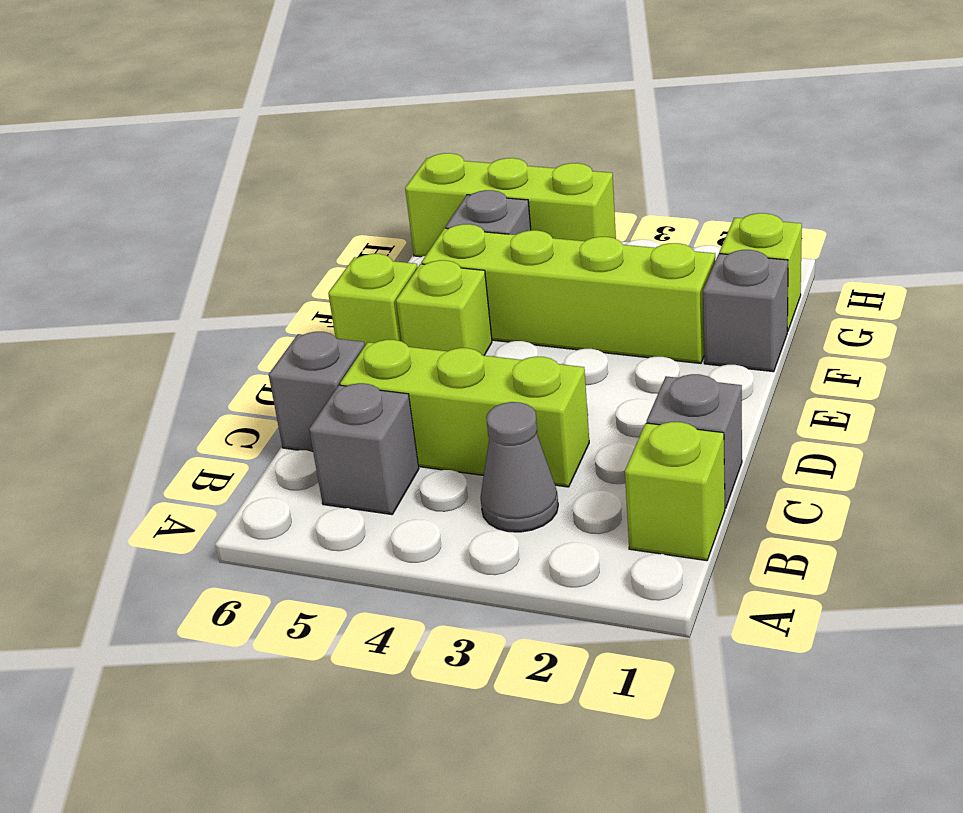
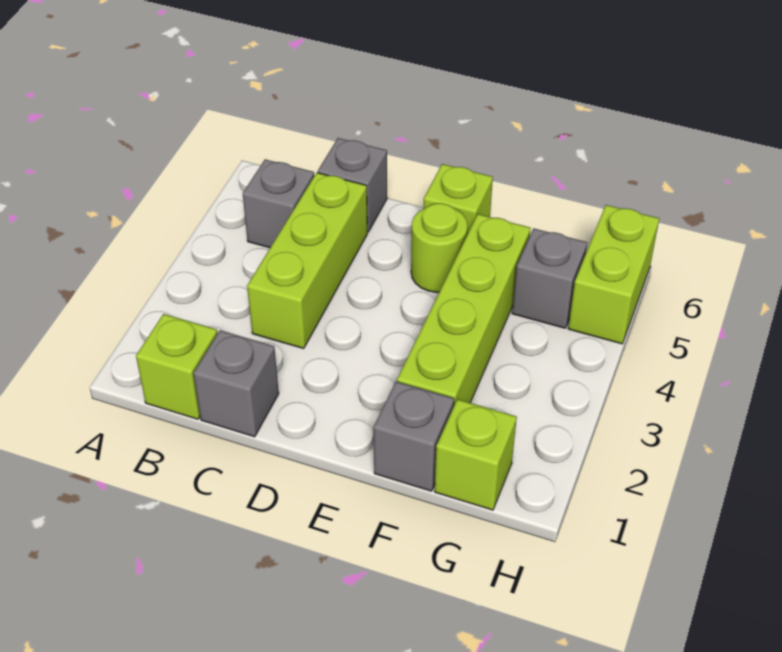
grey 1x1 cone [481,402,558,532] -> none
lime 1x1 brick [396,260,492,355] -> lime 1x1 round brick [411,203,467,292]
lime 1x3 brick [405,153,616,257] -> lime 1x2 brick [568,205,659,344]

